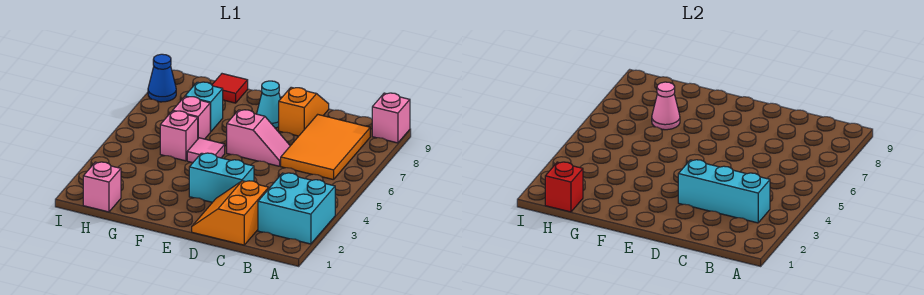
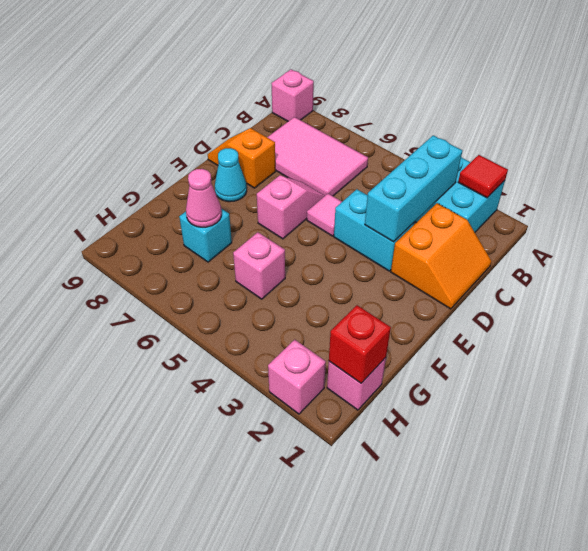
orange 2x3 tile [281,114,370,180] -> pink 2x3 tile [267,117,368,196]
orange 2x2 slope [192,181,269,245] -> orange 2x2 slope turned to [391,203,491,309]
cyan 1x2 brick [189,153,254,202] -> cyan 1x2 brick turned to [334,189,414,271]
pink 1x1 tile [187,138,225,162] -> pink 1x1 tile moved to [307,194,342,236]
pink 1x1 brick [173,97,210,139] -> pink 1x1 brick moved to [268,340,326,414]
red 1x1 tile [212,74,248,103] -> red 1x1 tile moved to [458,155,508,198]
blue 1x1 cone [148,54,176,102] -> none

